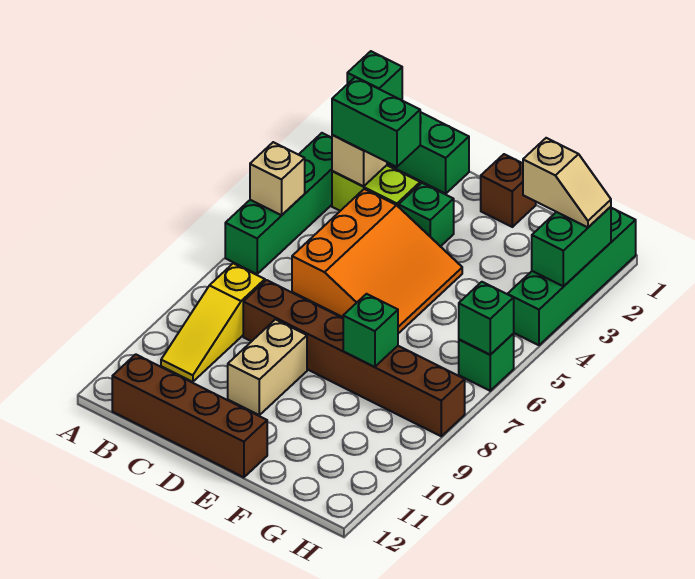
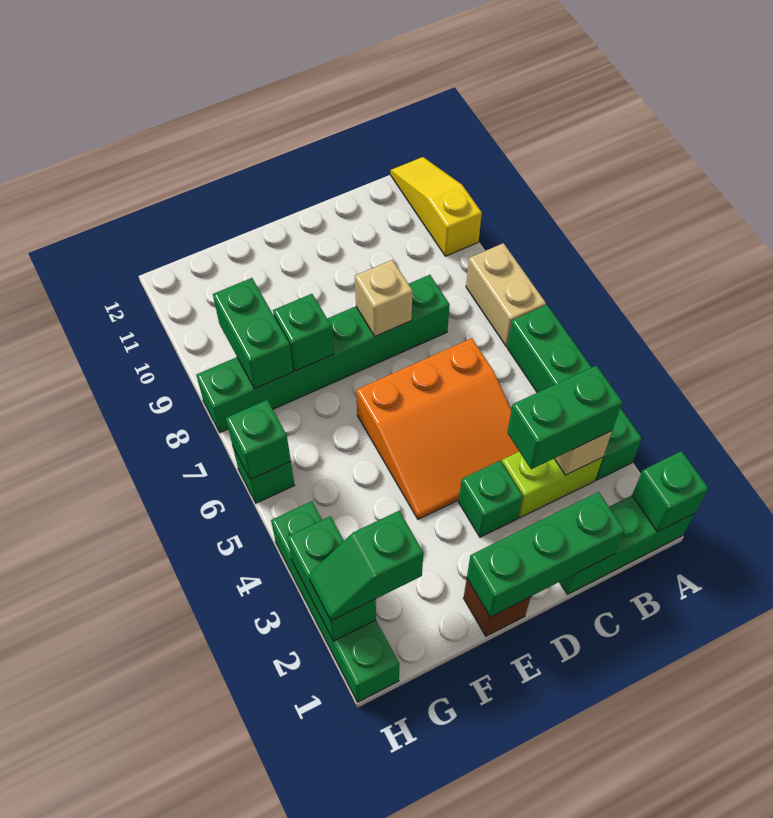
tan 1x1 brick [250,142,305,215] -> tan 1x1 brick moved to [355,260,413,336]
yellow 1x3 slope [161,263,265,382] -> yellow 1x3 slope moved to [391,157,482,256]
brown 1x4 brick [112,354,267,477] -> none
none -> green 1x3 brick [467,492,625,617]
orange 3x3 slope [292,189,462,333] -> orange 3x3 slope turned to [356,338,519,519]
brown 1x6 brick [243,280,465,436] -> green 1x6 brick [196,275,450,433]
tan 1x2 brick [228,320,307,415] -> tan 1x2 brick moved to [466,243,546,346]
tan 1x2 slope [523,138,611,227] -> green 1x2 slope [309,511,423,621]
none -> green 1x2 brick [213,278,293,389]

